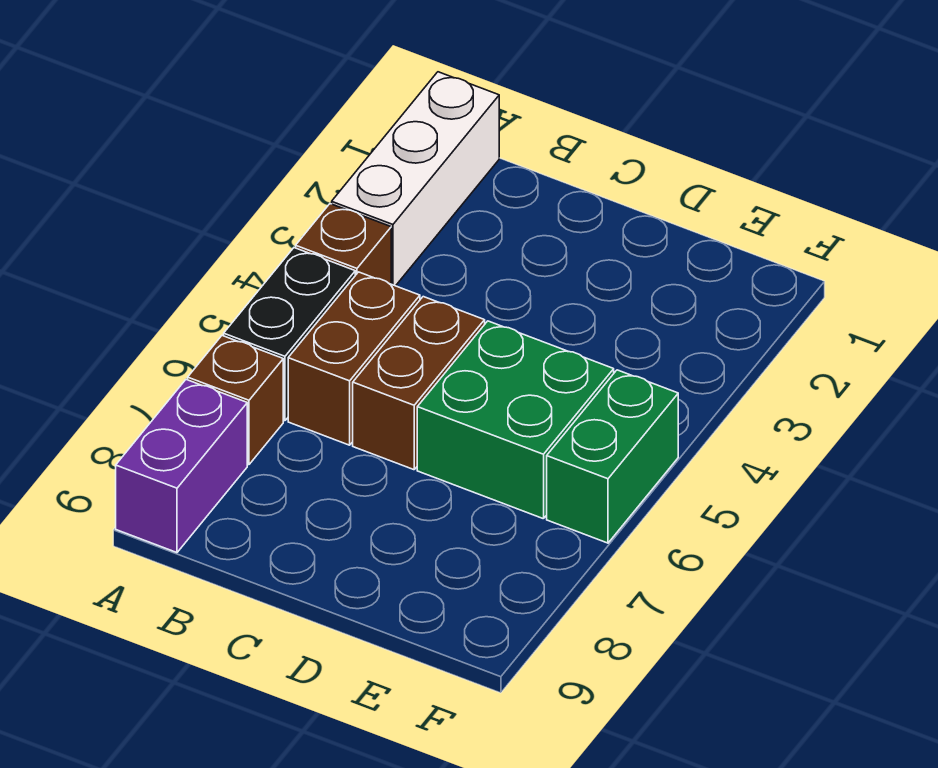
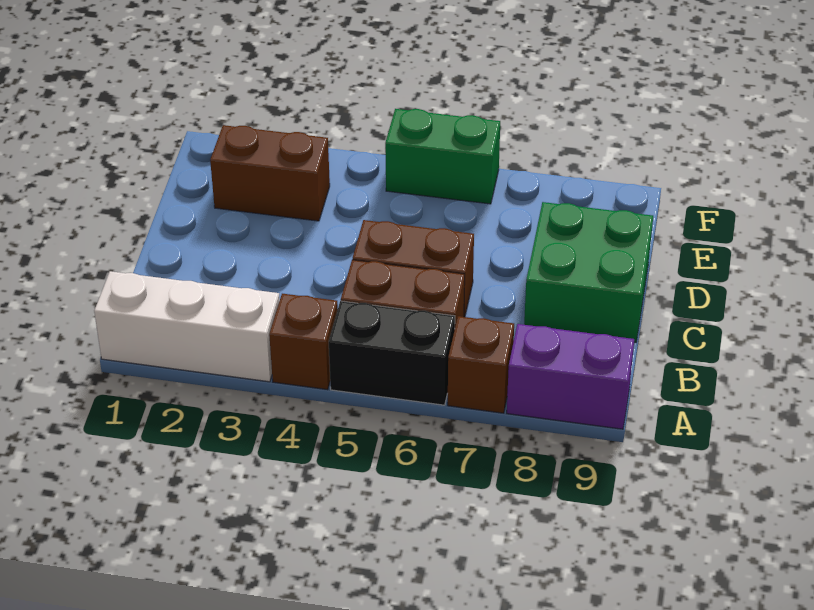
green 2x2 brick [417,321,614,519] -> green 2x2 brick moved to [524,202,653,343]
none -> brown 1x2 brick [210,125,330,221]

